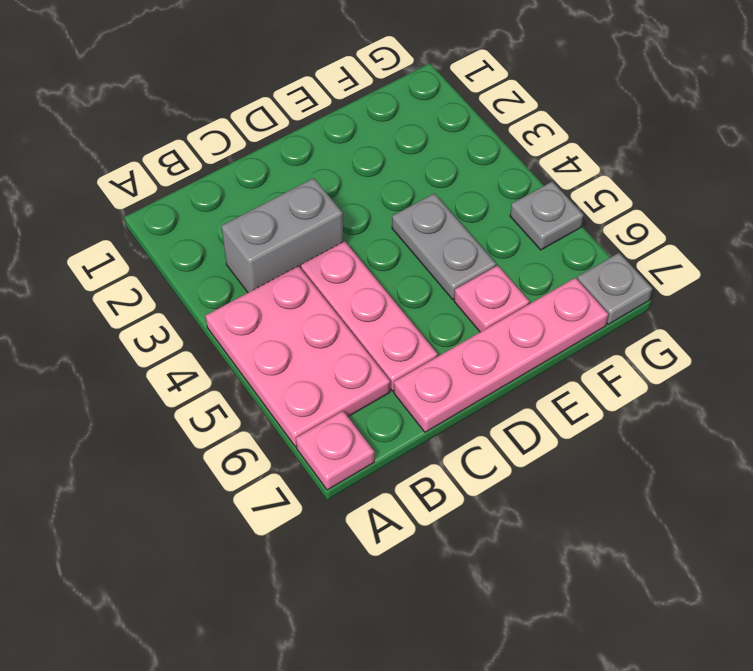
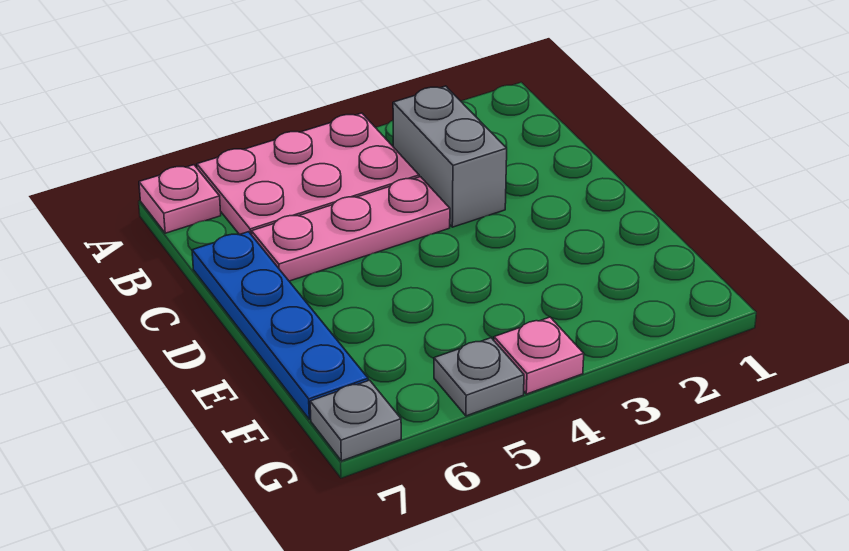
pink 1x4 plate [394,278,608,432] -> blue 1x4 plate [192,232,368,420]
grey 1x2 plate [392,193,496,299] -> none
pink 1x1 plate [454,265,529,332] -> pink 1x1 plate moved to [494,317,584,394]

